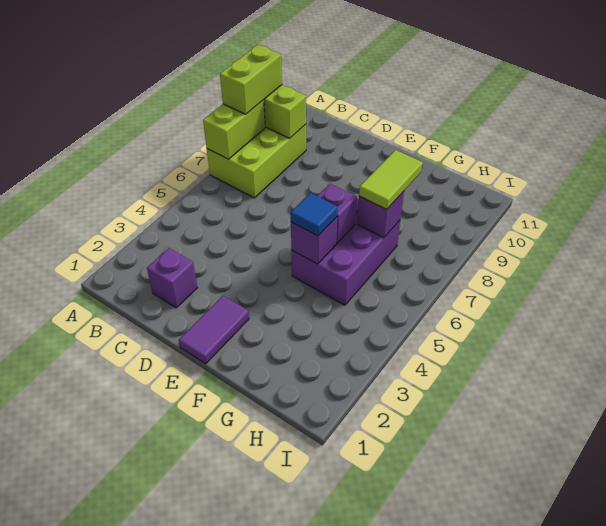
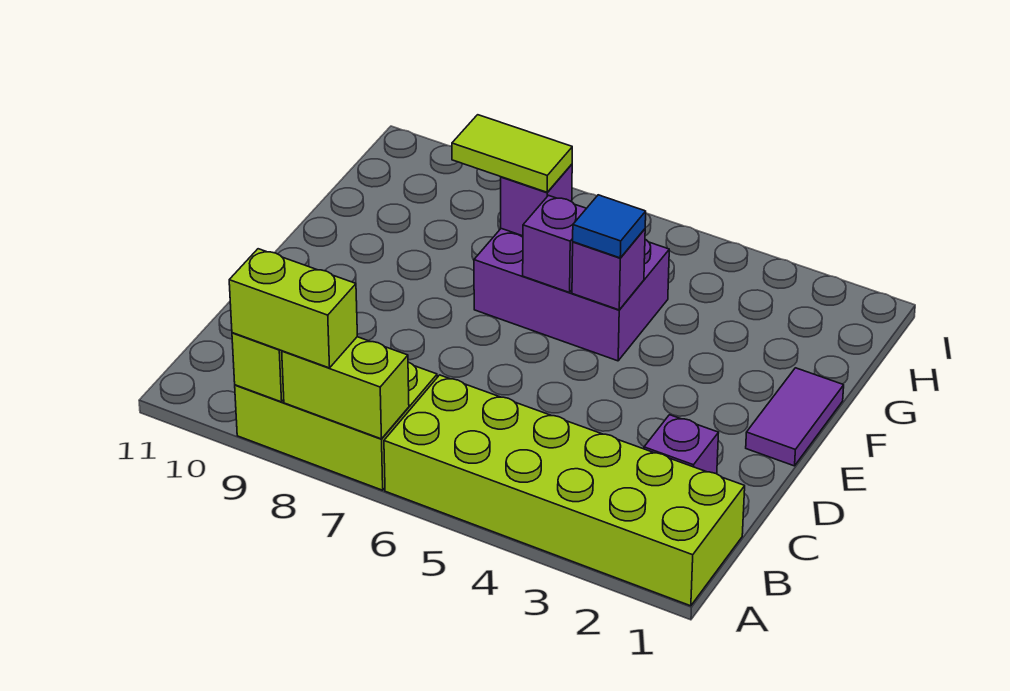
none -> lime 2x6 brick [384,375,745,606]
purple 1x2 tile [179,296,249,364] -> purple 1x2 tile turned to [746,368,844,466]

